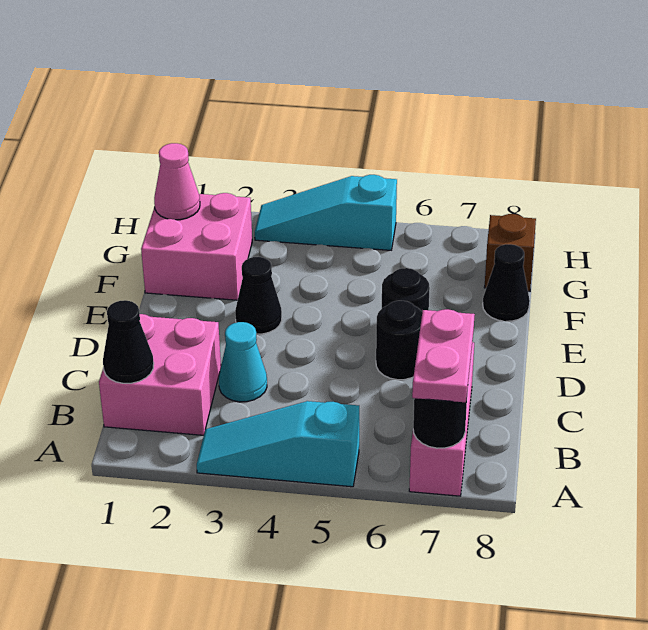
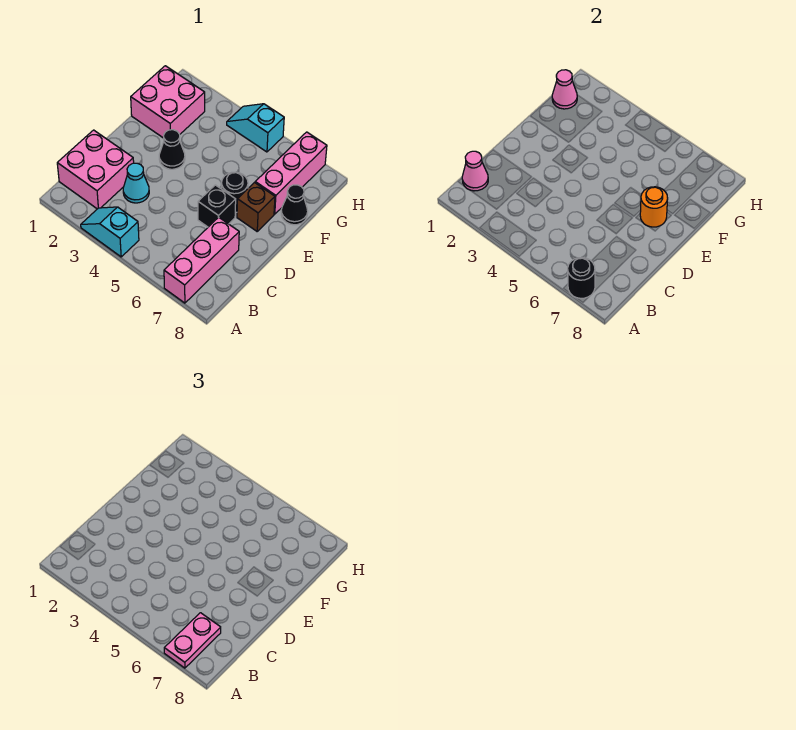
cyan 1x3 slope [197,401,359,487] -> cyan 1x2 slope [81,207,139,257]
black 1x1 cone [103,300,154,383] -> pink 1x1 cone [462,151,488,191]
black 1x1 round brick [376,301,422,380] -> black 1x1 brick [198,185,236,227]
none -> orange 1x1 round brick [640,187,668,227]
none -> pink 1x3 brick [255,132,327,214]
brown 1x1 brick [484,214,536,291] -> brown 1x1 brick moved to [237,183,275,231]
cyan 1x3 slope [255,175,397,250] -> cyan 1x2 slope [227,104,284,152]

